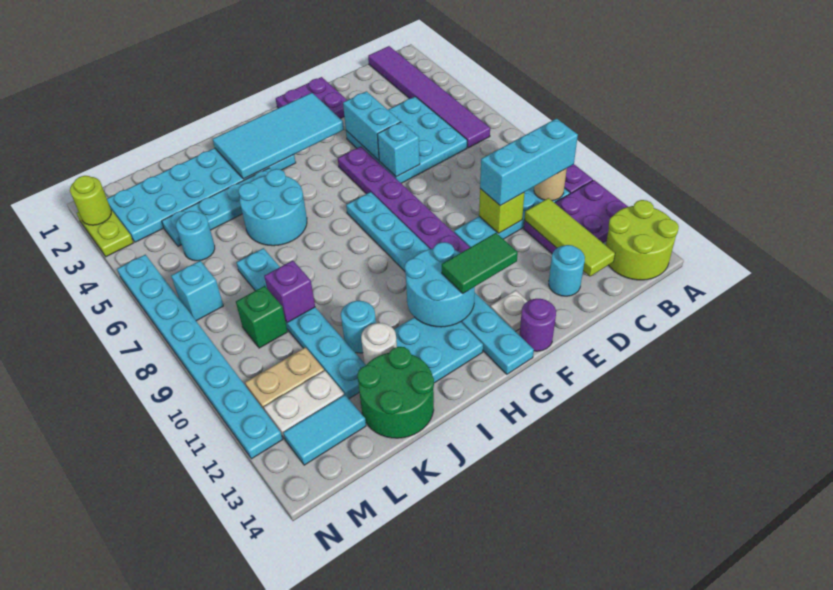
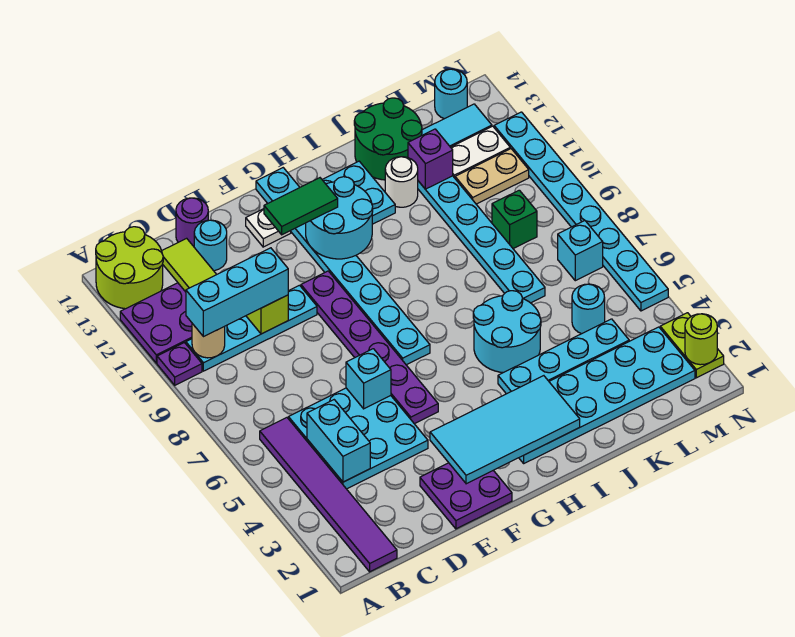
cyan 1x2 brick [343,91,401,160] -> cyan 1x2 brick moved to [307,400,370,482]
purple 1x1 round brick [519,299,556,351] -> purple 1x1 round brick moved to [176,198,208,246]
cyan 1x1 round brick [341,301,376,353] -> cyan 1x1 round brick moved to [435,69,467,119]
purple 1x1 brick [264,260,315,323] -> purple 1x1 brick moved to [408,129,453,189]

